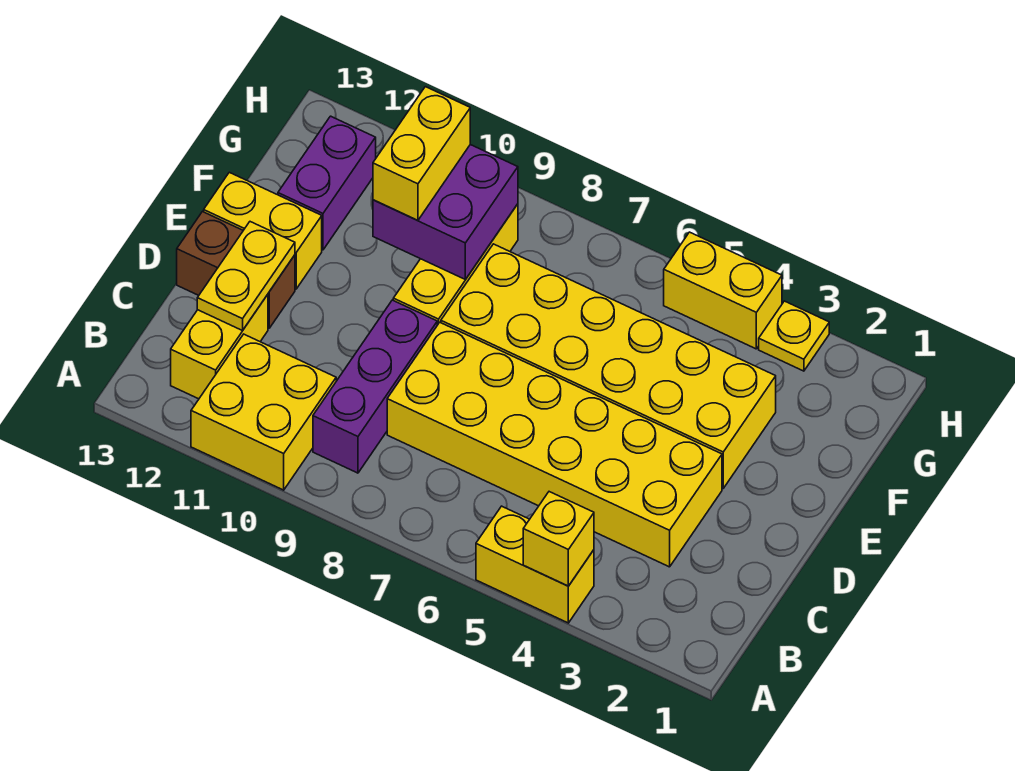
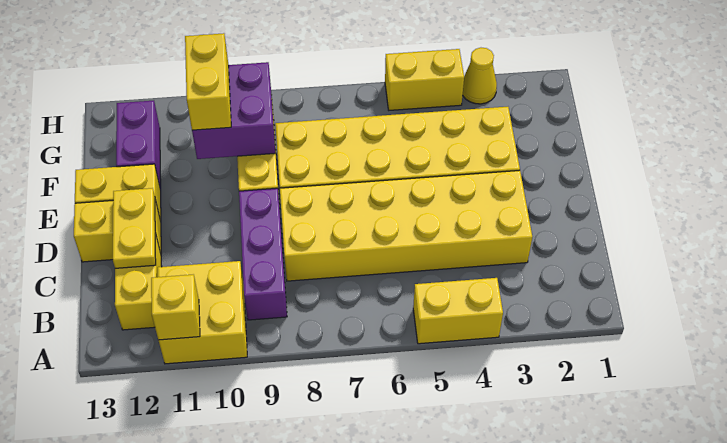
yellow 1x1 brick [523,492,594,586] -> yellow 1x1 brick moved to [151,275,200,340]
brown 1x2 brick [177,212,295,328] -> yellow 1x2 brick [74,200,161,262]
yellow 1x1 plate [759,301,829,371] -> yellow 1x1 cone [463,48,497,104]

